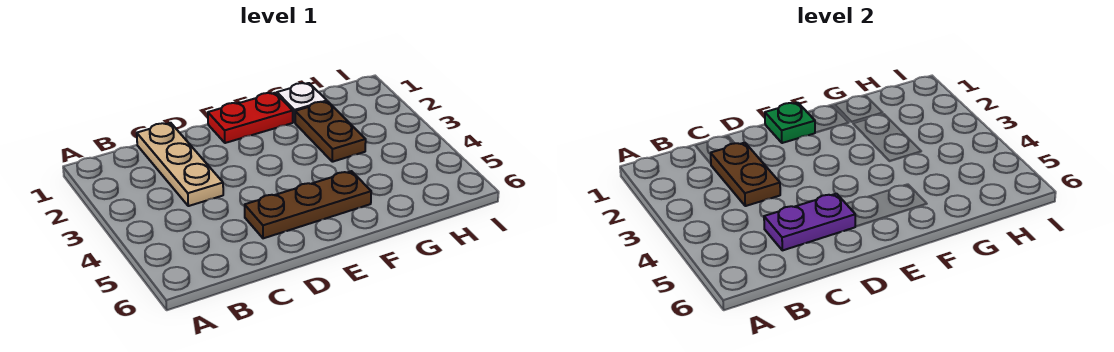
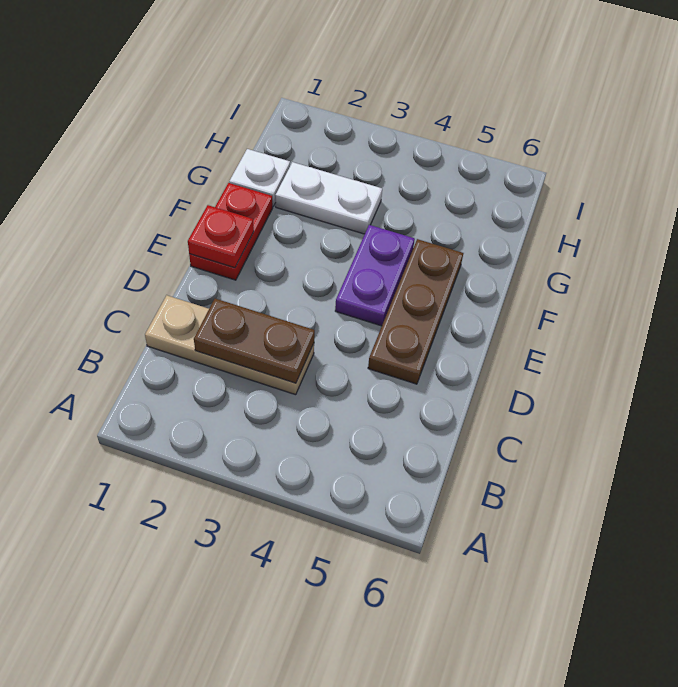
purple 1x2 plate [764,194,856,250] -> purple 1x2 plate moved to [335,225,415,326]
green 1x1 plate [765,103,815,143] -> red 1x1 plate [188,205,254,268]
brown 1x2 plate [295,101,366,162] -> white 1x2 plate [275,162,382,234]

